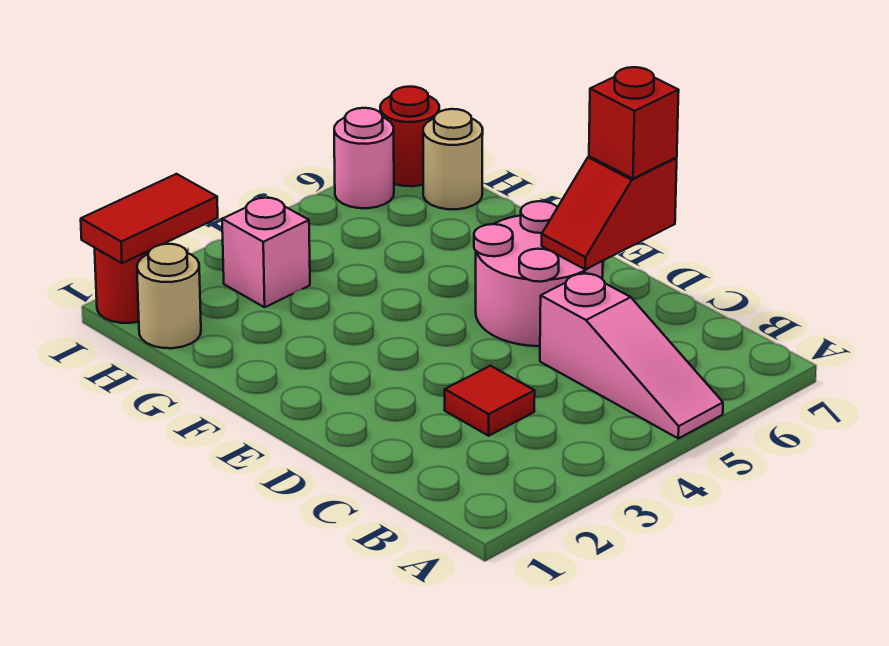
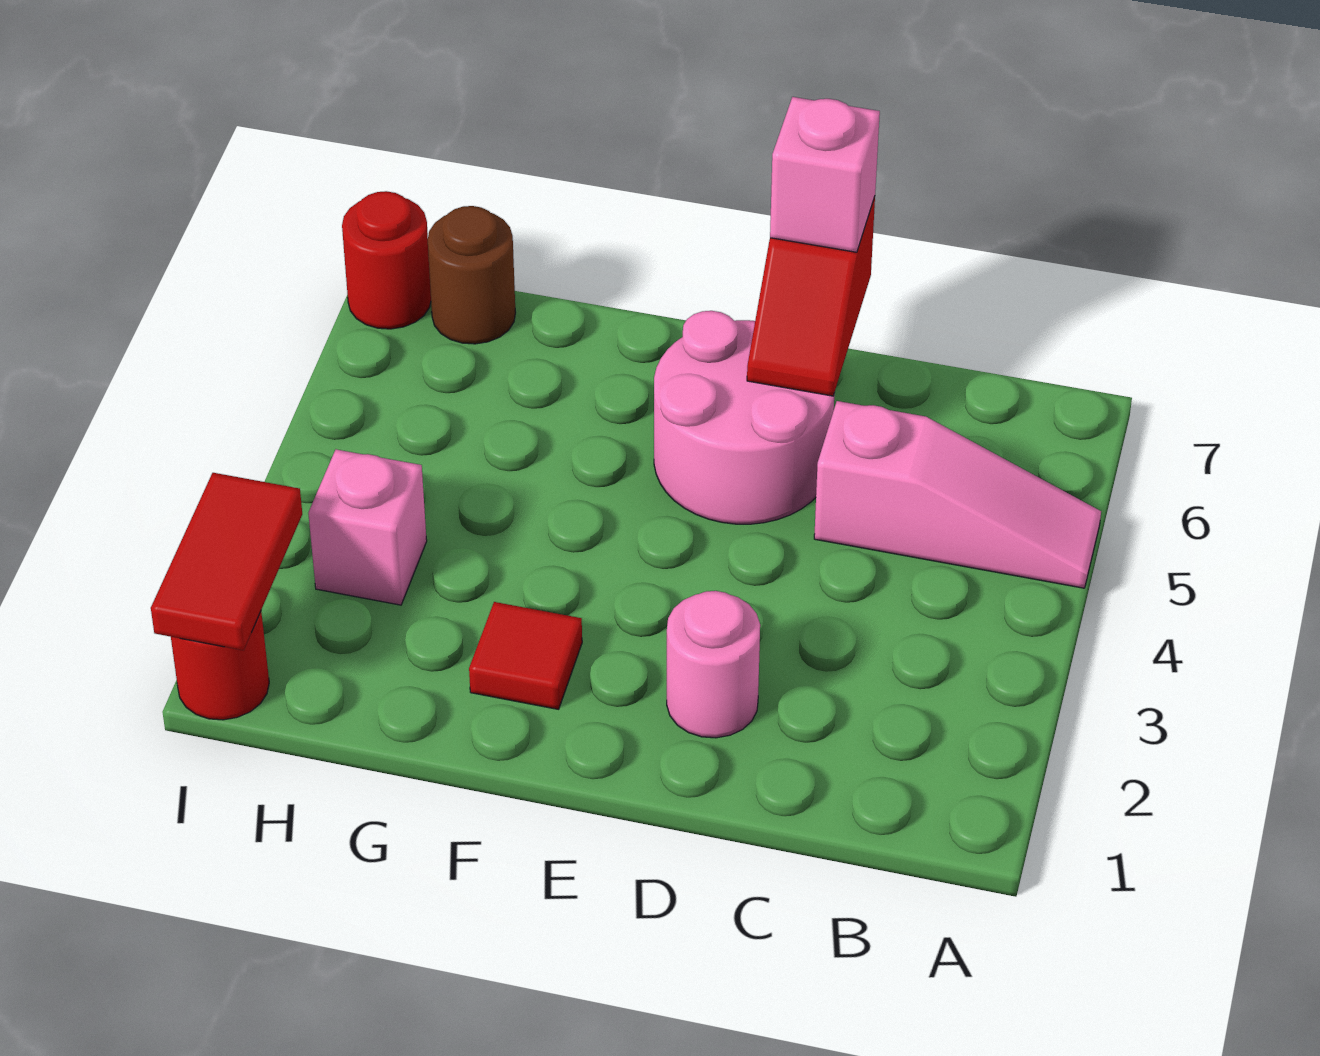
red 1x1 tile [445,366,535,436] -> red 1x1 tile moved to [469,602,582,709]
red 1x1 brick [589,67,679,179] -> pink 1x1 brick [770,97,880,252]
tan 1x1 round brick [137,244,201,348] -> none
tan 1x1 round brick [423,109,483,209] -> brown 1x1 round brick [428,206,516,344]
pink 1x1 round brick [334,108,394,208] -> pink 1x1 round brick moved to [667,591,760,738]

